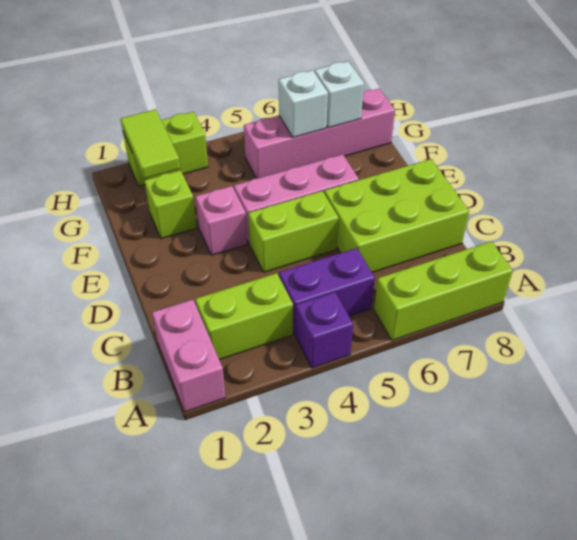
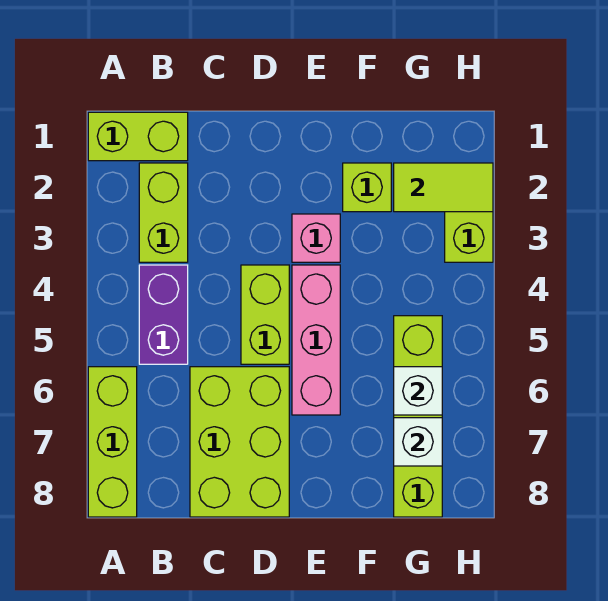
pink 1x2 brick [152,300,226,412] -> lime 1x2 brick [88,112,188,161]
purple 1x1 brick [296,292,353,368] -> none
pink 1x4 brick [244,89,395,178] -> lime 1x4 brick [394,316,442,517]

